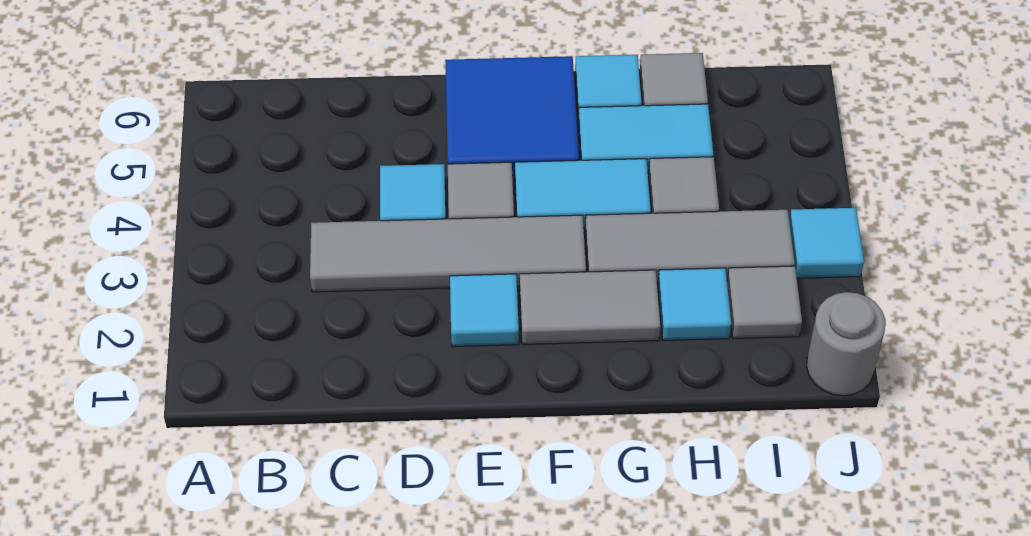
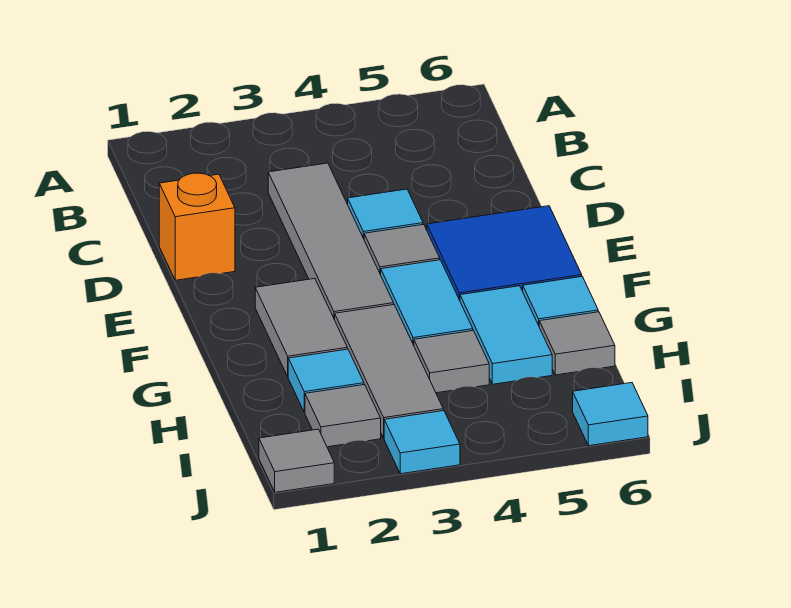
none -> orange 1x1 brick [159,173,235,280]
cyan 1x1 tile [450,274,519,347] -> cyan 1x1 tile moved to [573,383,648,446]
grey 1x1 round brick [807,292,885,396] -> grey 1x1 tile [259,429,334,492]

